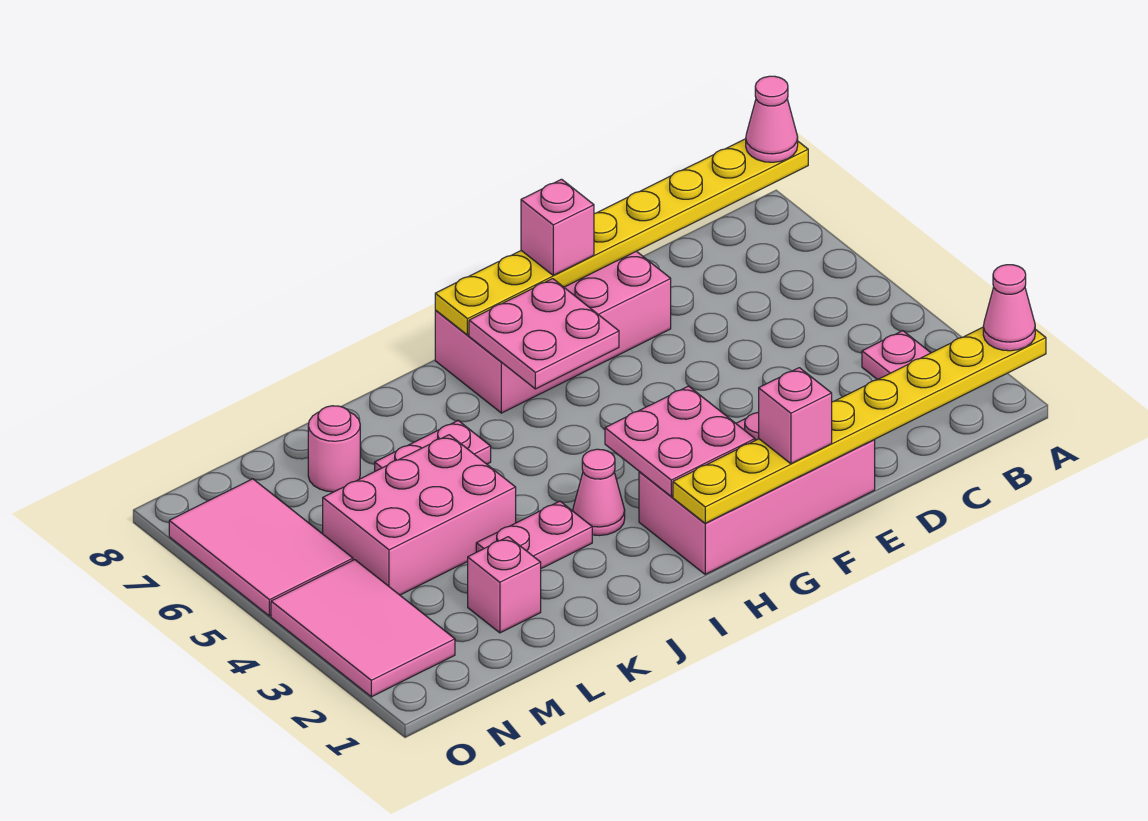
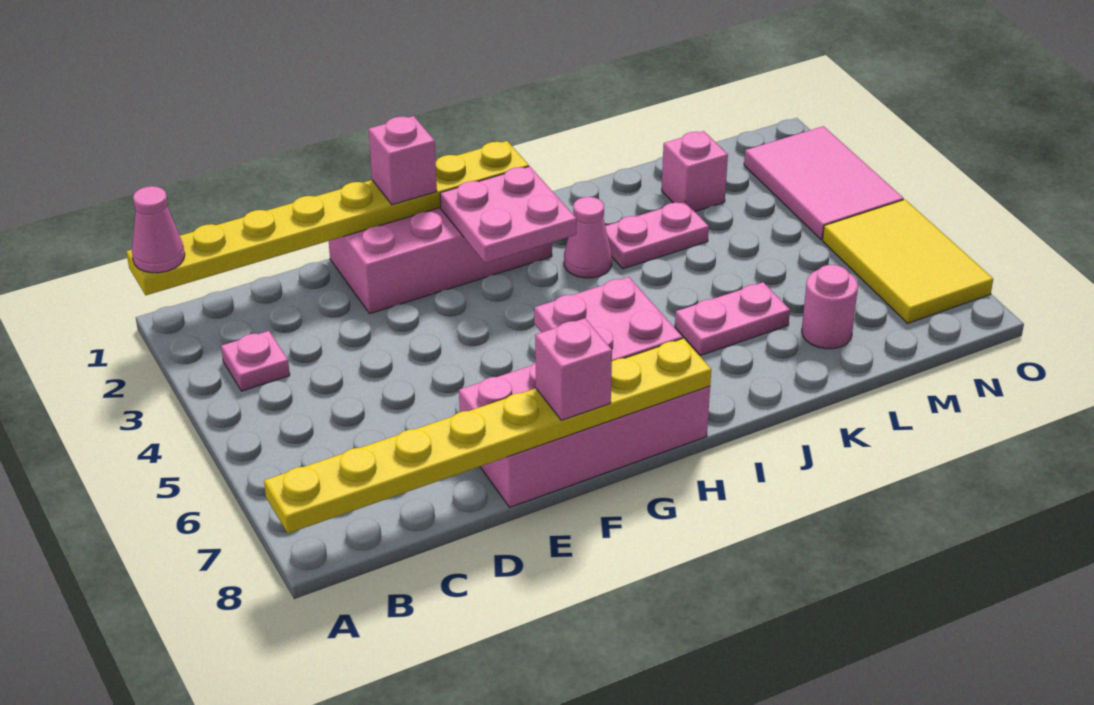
pink 1x1 cone [746,76,798,162] -> none
pink 2x3 brick [323,435,516,595] -> none
pink 2x3 tile [169,479,353,616] -> yellow 2x3 tile [823,200,993,323]

